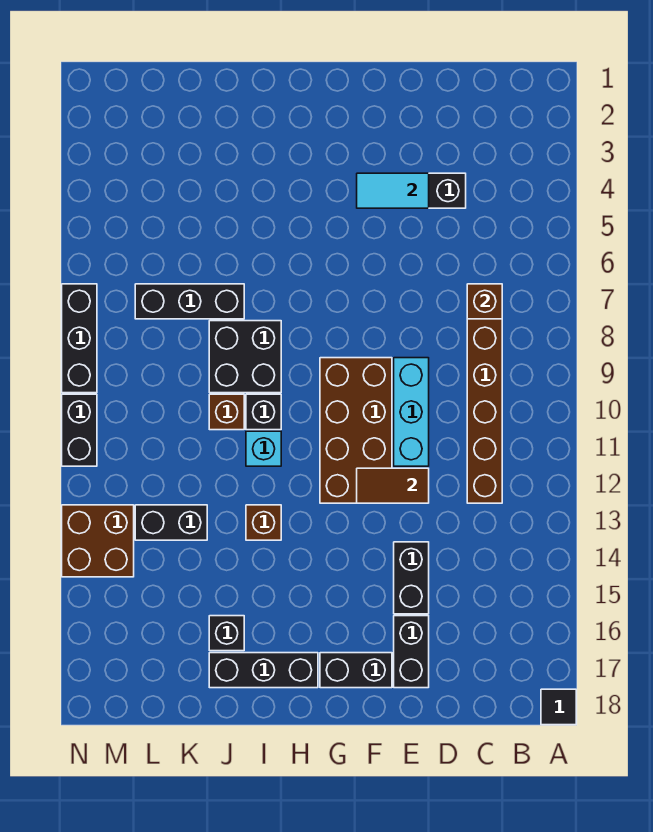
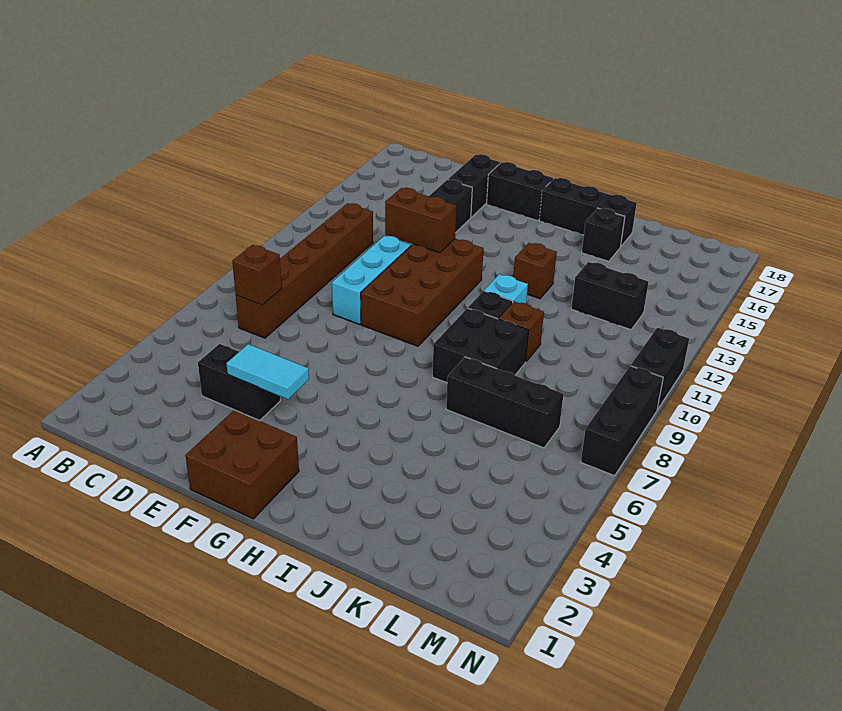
black 1x1 tile [541,689,576,725] -> none
brown 1x2 tile [357,468,429,503] -> brown 1x2 brick [385,188,457,253]
brown 2x2 brick [62,505,134,577] -> brown 2x2 brick moved to [185,410,299,519]

